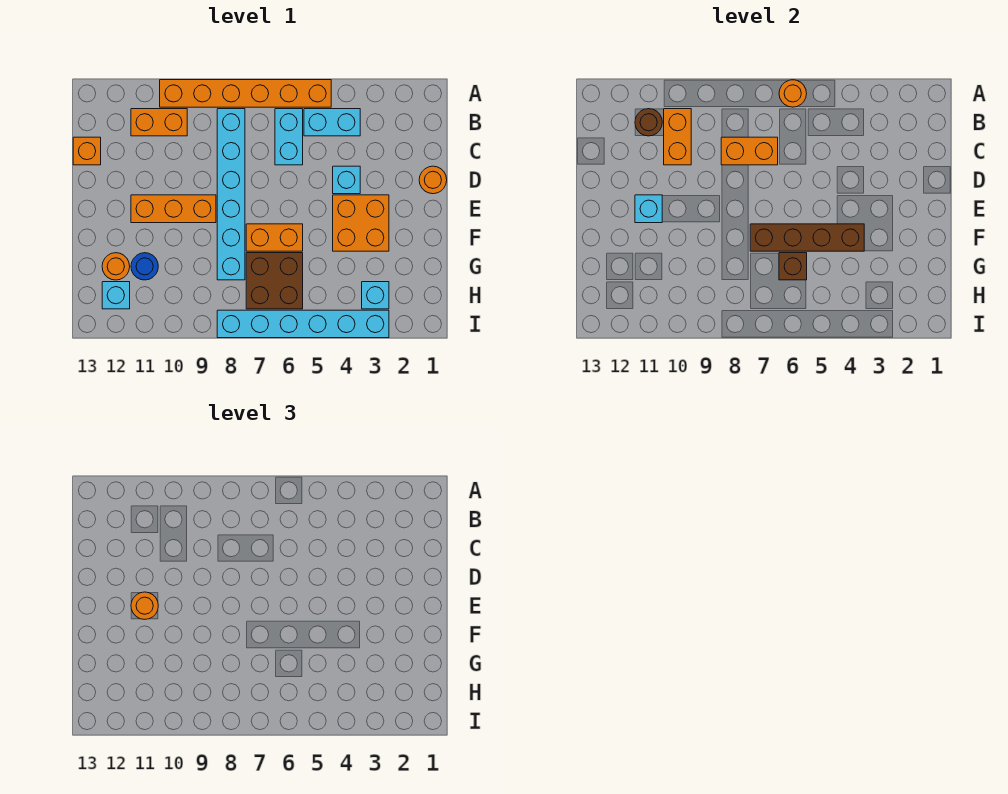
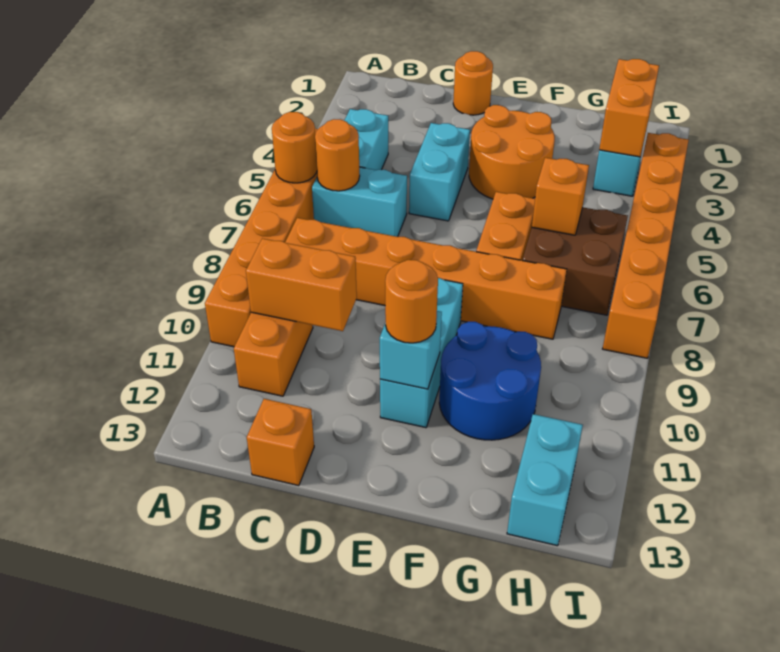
cyan 1x6 brick [217,109,245,280] -> orange 1x6 brick [285,218,567,339]
brown 1x1 round brick [635,109,662,136] -> none
orange 1x2 brick [721,137,778,165] -> orange 1x2 brick moved to [599,59,659,157]
cyan 1x1 brick [333,166,360,194] -> cyan 1x2 brick [409,123,470,221]
orange 2x2 brick [333,195,389,251] -> orange 2x2 round brick [469,105,555,199]
orange 1x3 brick [131,195,216,223] -> cyan 1x3 brick [380,278,463,428]
brown 1x4 brick [750,224,864,251] -> none
brown 1x1 brick [779,253,807,280] -> orange 1x1 brick [532,158,589,235]
blue 1x1 round brick [131,253,158,280] -> blue 2x2 round brick [439,322,541,440]
orange 1x1 round brick [102,253,130,280] -> orange 1x1 round brick moved to [315,119,360,191]
cyan 1x1 brick [102,282,130,309] -> cyan 1x2 brick [507,414,583,546]
cyan 1x6 brick [217,310,389,338] -> orange 1x6 brick [603,133,689,358]

